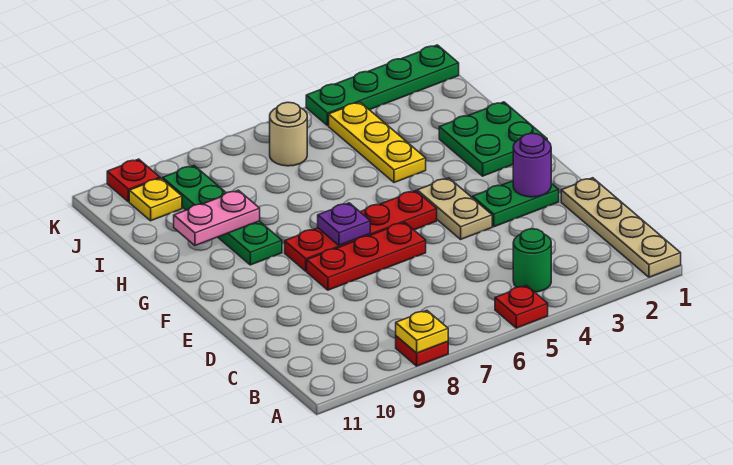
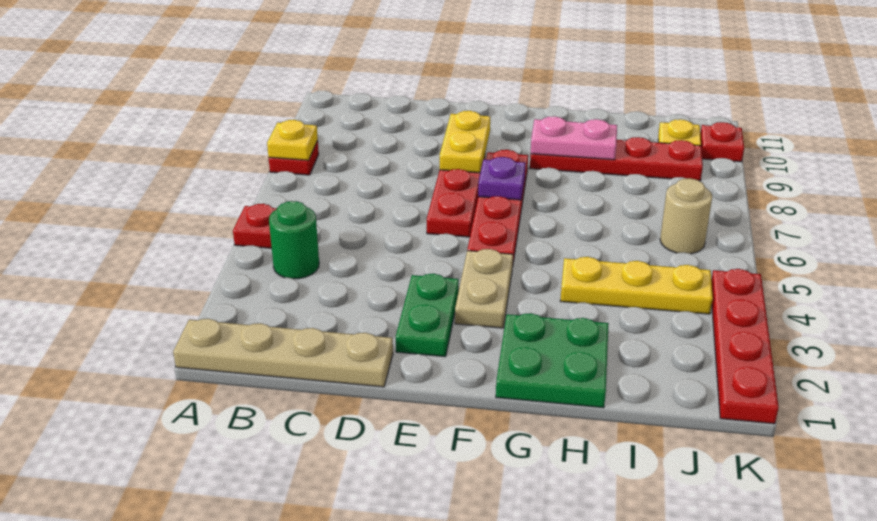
purple 1x1 round brick [513,133,551,197] -> none
tan 1x2 plate [417,178,492,239] -> tan 1x2 plate turned to [455,249,513,328]
none -> yellow 1x2 plate [440,111,490,173]
green 1x4 plate [163,166,282,265] -> red 1x4 plate [530,137,703,181]
pink 1x2 plate [174,190,260,246] -> pink 1x2 plate turned to [531,116,617,160]
green 1x4 plate [306,45,459,126] -> red 1x4 plate [711,269,779,424]

